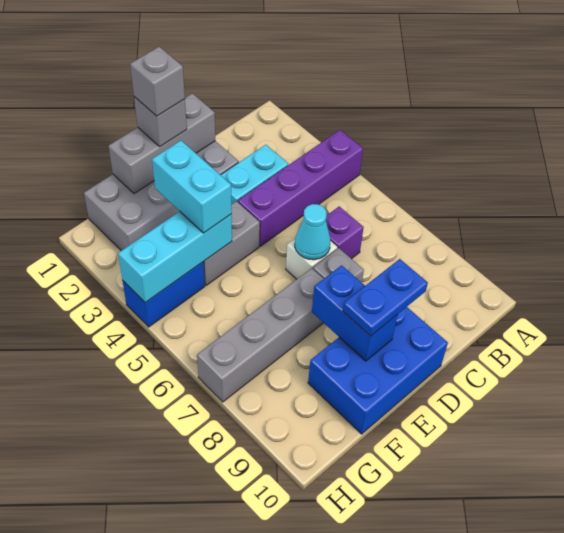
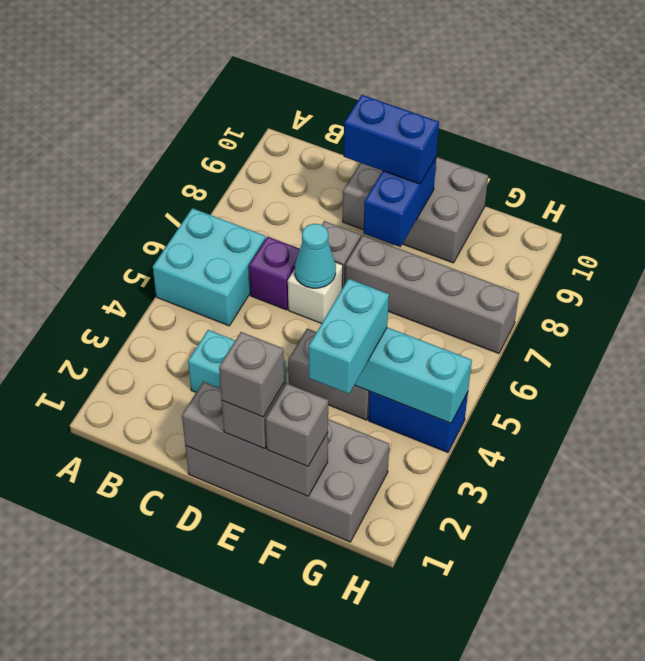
purple 1x4 brick [238,130,363,246] -> none
none -> cyan 2x2 brick [153,208,266,326]
blue 2x3 brick [308,307,448,434] -> grey 2x3 brick [343,157,488,263]
blue 1x2 plate [343,259,428,336] -> blue 1x2 brick [344,95,439,184]
none -> grey 1x1 brick [266,383,328,466]

